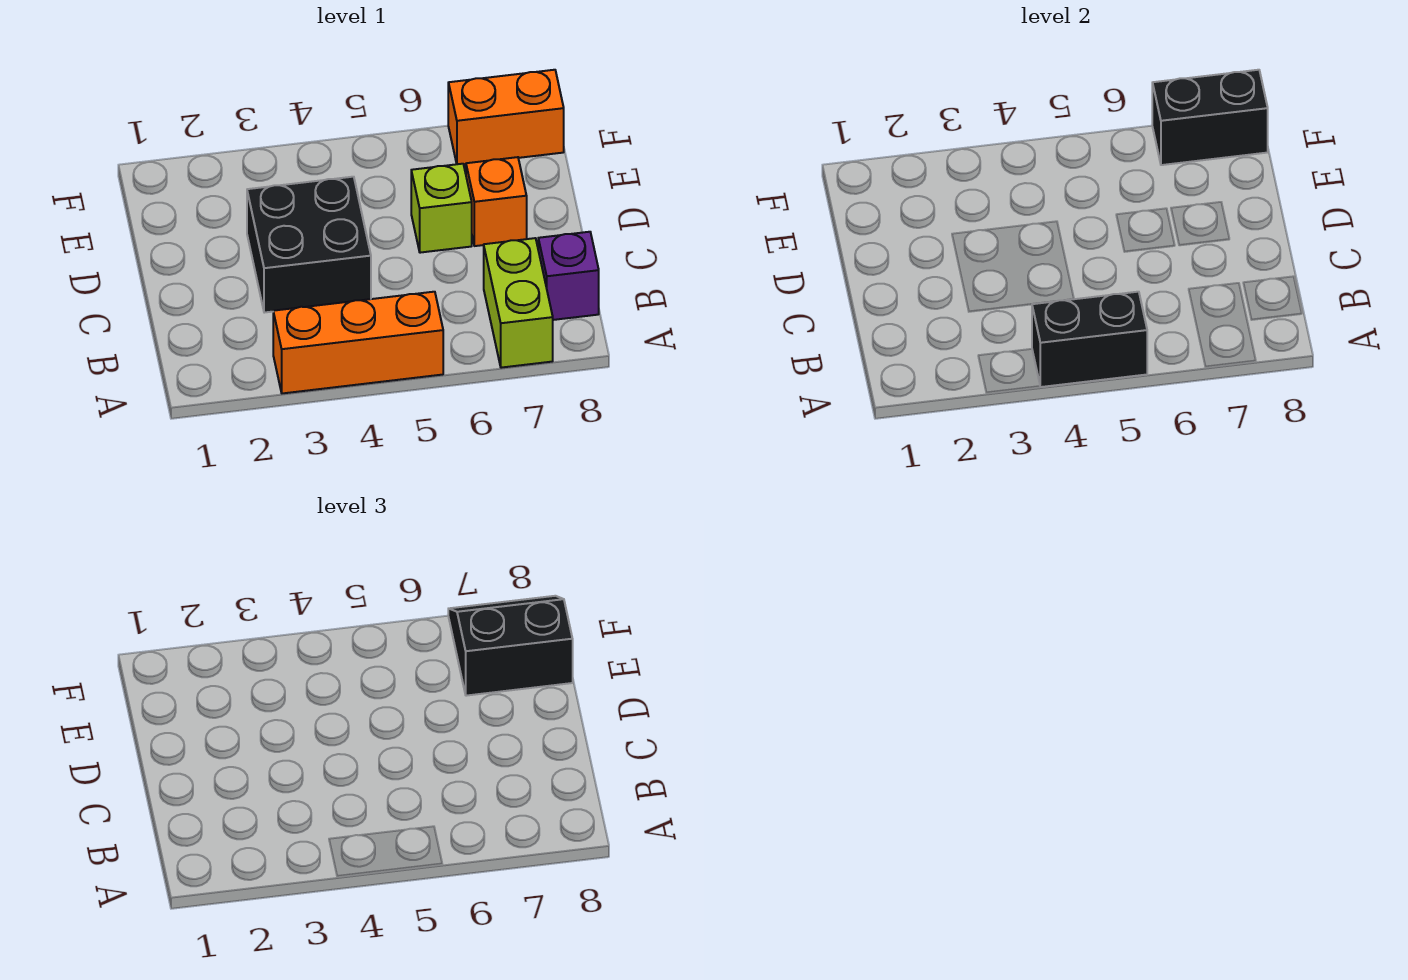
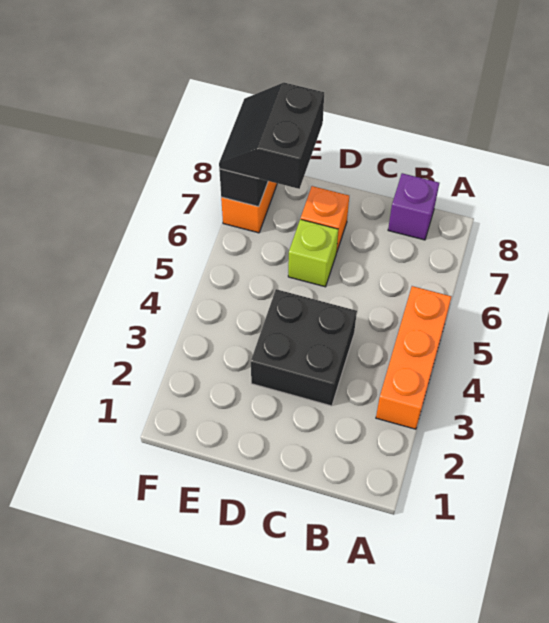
black 1x2 brick [1032,292,1147,387] -> none
lime 1x2 brick [484,238,553,368] -> none

